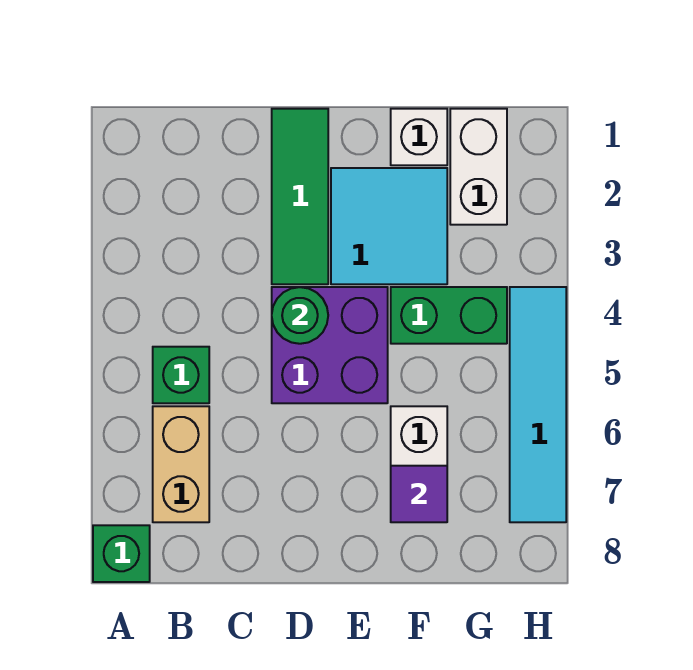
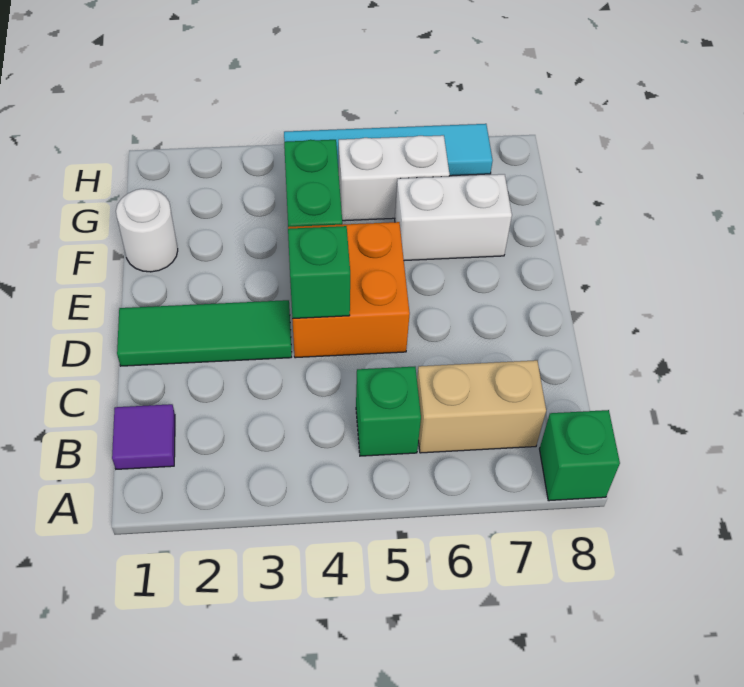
purple 2x2 brick [272,287,388,403] -> orange 2x2 brick [288,222,410,358]
green 1x1 round brick [272,287,328,344] -> green 1x1 brick [288,226,350,319]
cyan 2x2 tile [331,168,447,284] -> none
white 1x1 brick [391,109,447,165] -> white 1x1 round brick [116,189,178,272]
purple 1x1 tile [391,466,447,522] -> purple 1x1 tile moved to [112,404,175,469]
white 1x2 brick [450,109,507,225] -> white 1x2 brick moved to [339,135,450,221]

